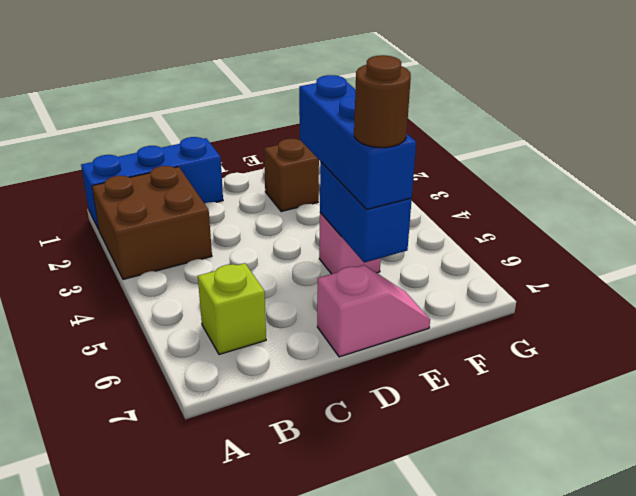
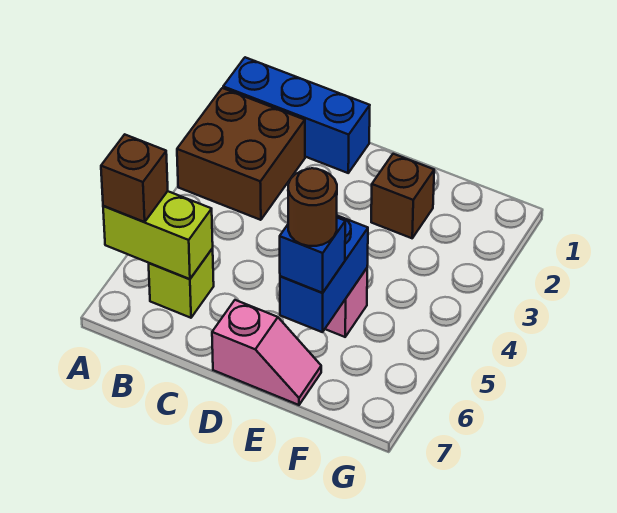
none -> lime 1x2 brick [103,191,213,279]
none -> brown 1x1 brick [101,134,168,222]
blue 1x3 brick [299,75,416,209] -> blue 1x1 brick [280,218,345,293]

